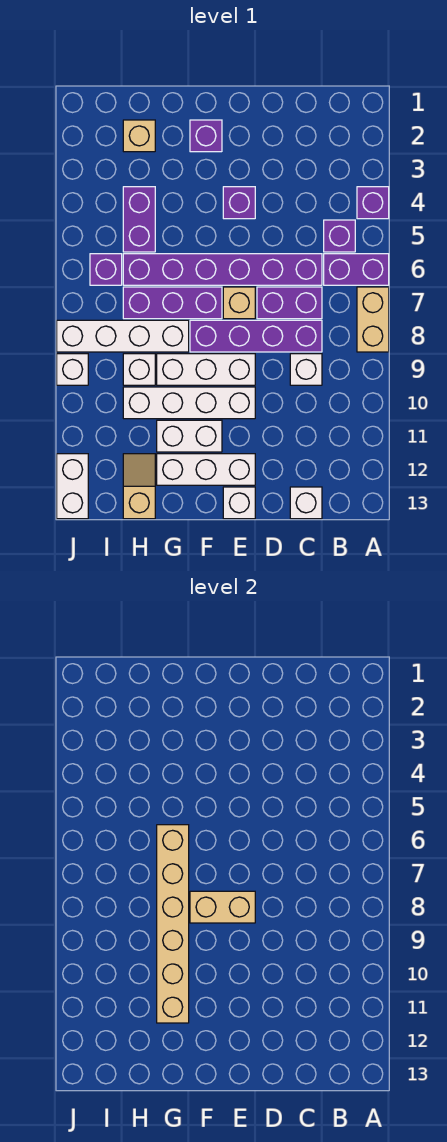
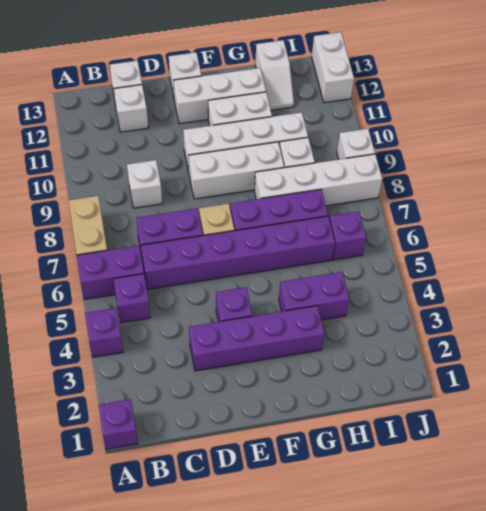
purple 1x4 brick [190,320,322,352] -> purple 1x4 brick moved to [189,306,324,371]
none -> white 1x1 brick [114,85,148,132]
tan 1x2 brick [190,891,255,923] -> none
purple 1x1 brick [190,120,222,152] -> purple 1x1 brick moved to [99,399,138,449]
tan 1x6 brick [157,825,189,1023] -> none
tan 1x1 brick [123,120,155,152] -> none
purple 1x2 brick [123,187,155,252] -> purple 1x2 brick turned to [279,272,349,320]
tan 1x2 slope [123,454,155,519] -> white 1x2 slope [255,40,294,110]

